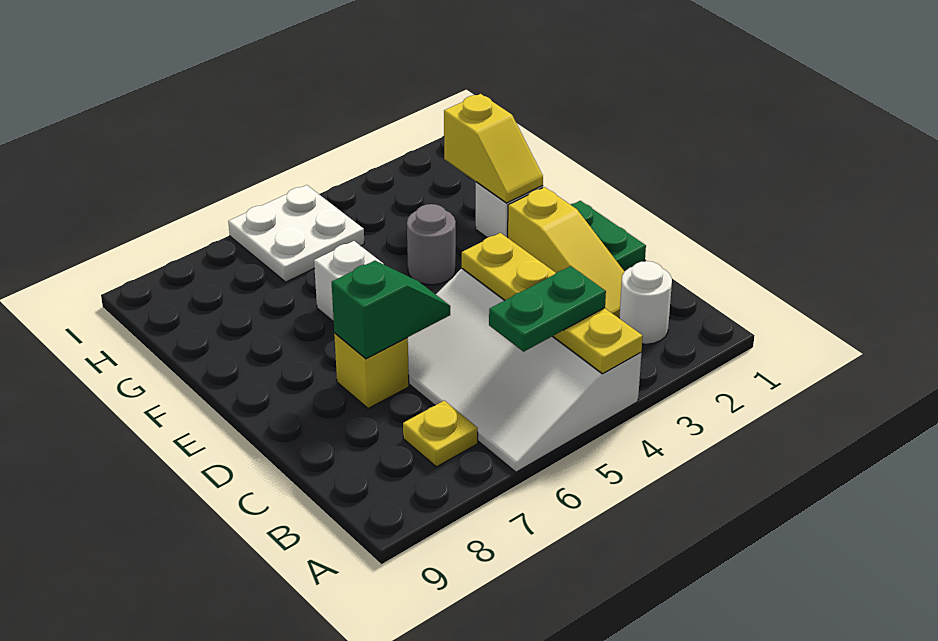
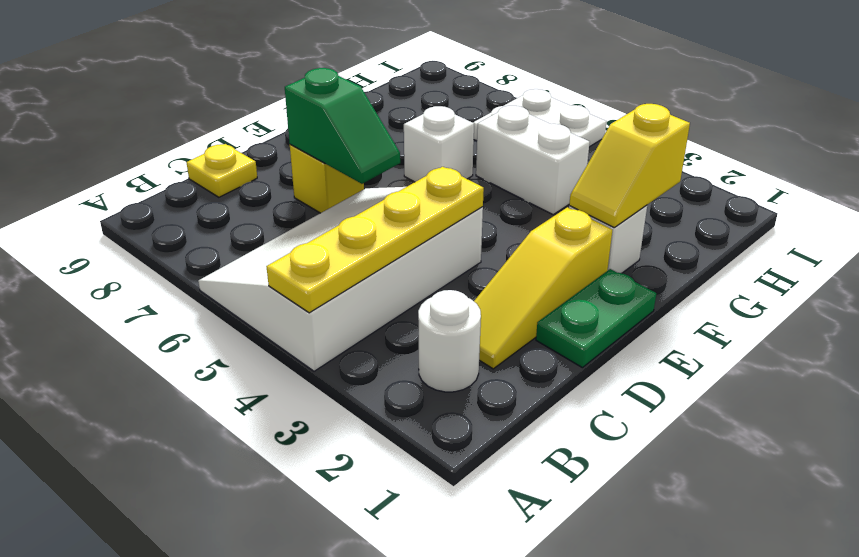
green 1x2 plate [489,266,606,352] -> none
yellow 1x1 plate [403,401,478,467] -> yellow 1x1 plate moved to [186,144,257,197]
grey 1x1 round brick [407,204,456,285] -> none
none -> white 1x2 brick [476,105,590,214]

